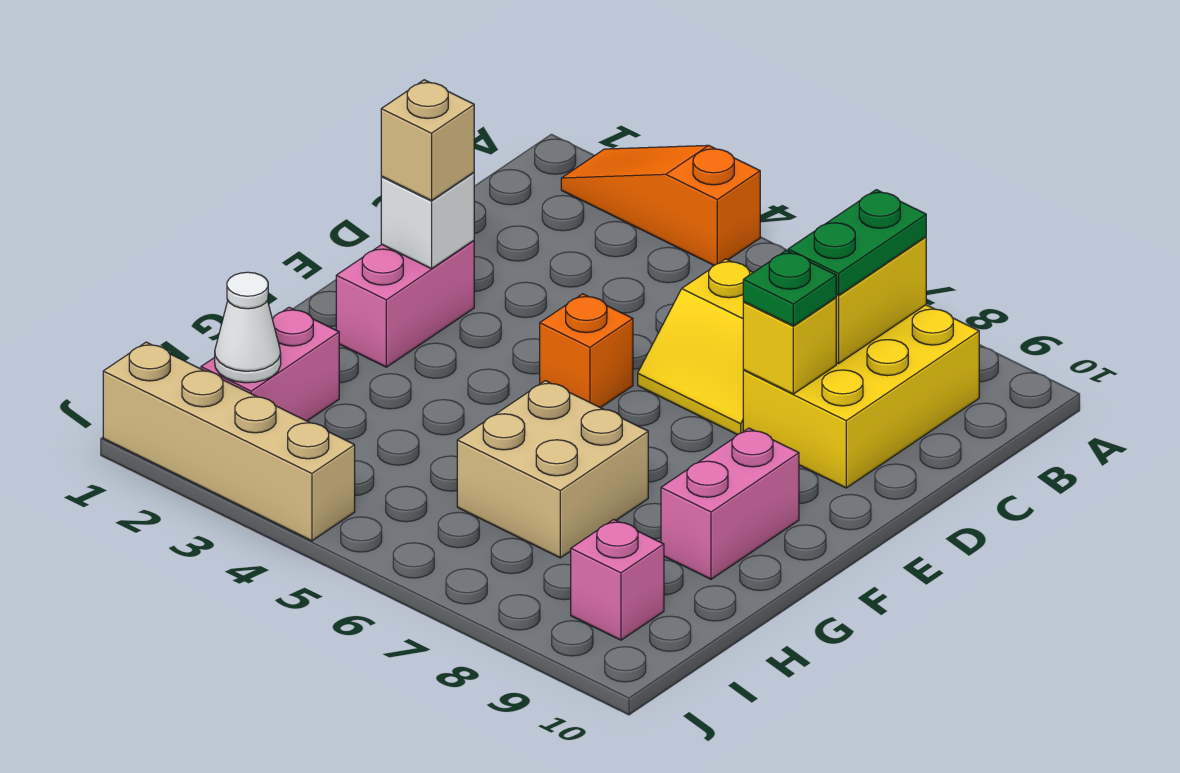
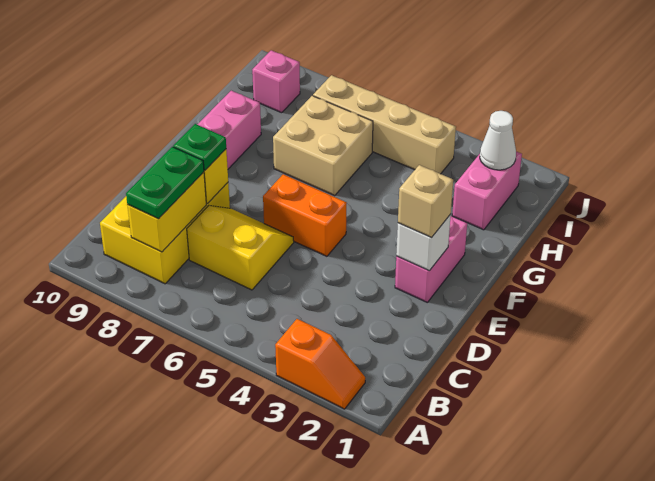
orange 1x3 slope [561,145,760,265] -> orange 1x2 slope [275,319,365,409]
orange 1x1 brick [540,294,633,408] -> orange 1x2 brick [263,174,347,256]
tan 1x4 brick [103,342,355,541] -> tan 1x4 brick moved to [313,75,456,174]

